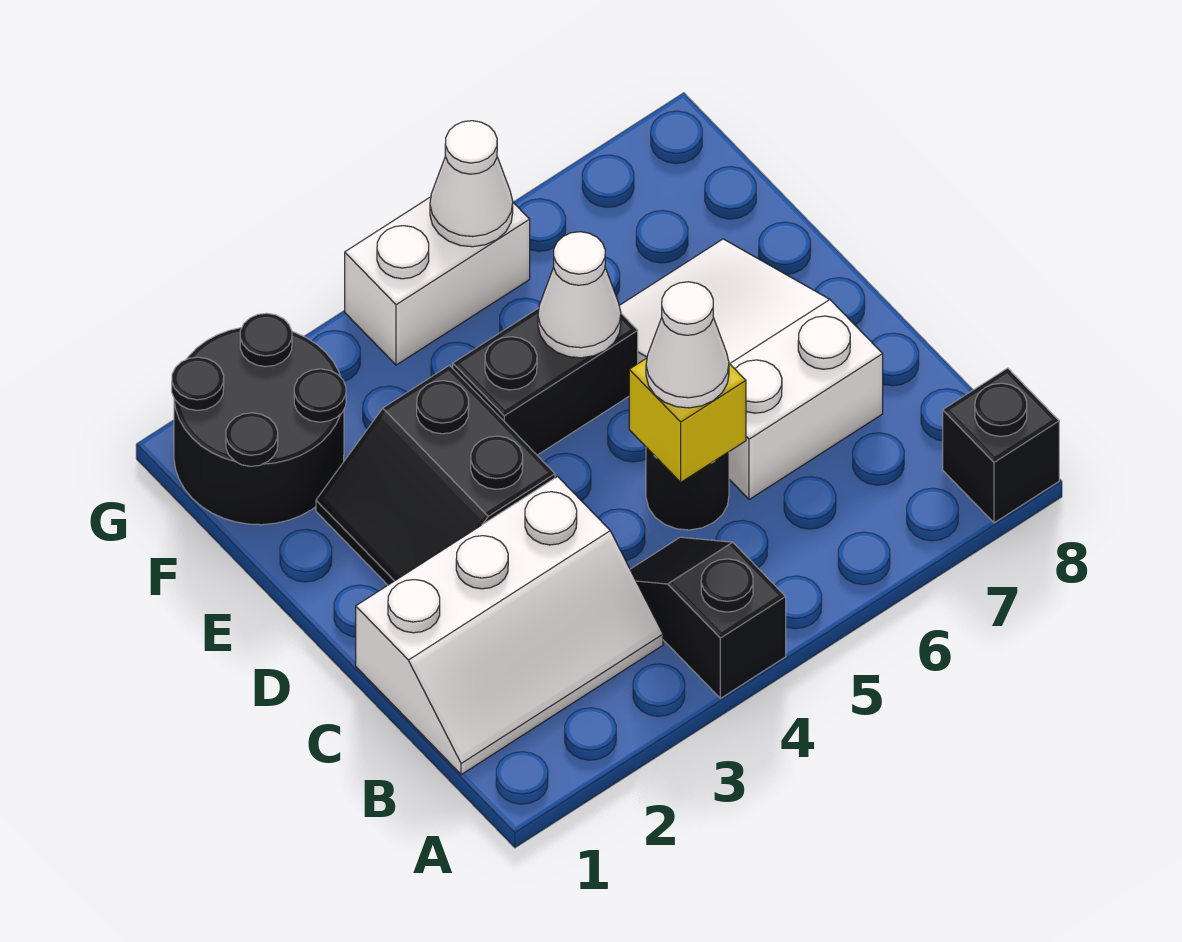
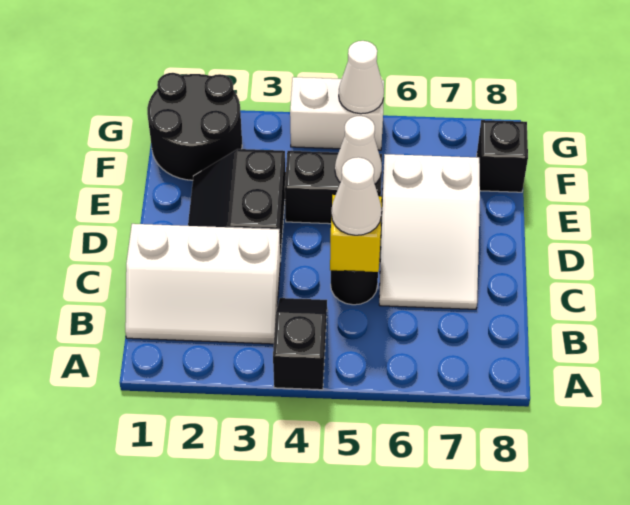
black 1x1 brick [943,368,1059,523] -> black 1x1 brick moved to [477,120,528,192]
white 2x3 slope [619,239,883,500] -> white 2x3 slope turned to [379,154,480,309]

